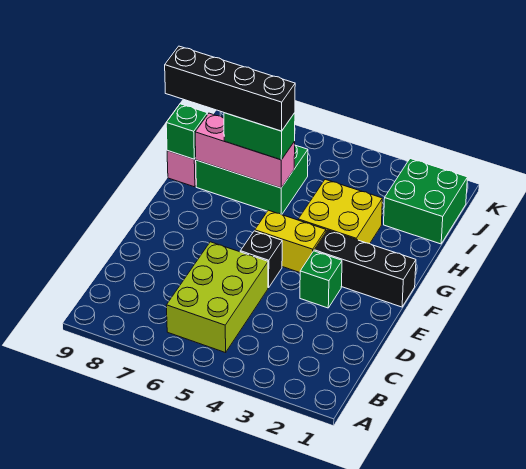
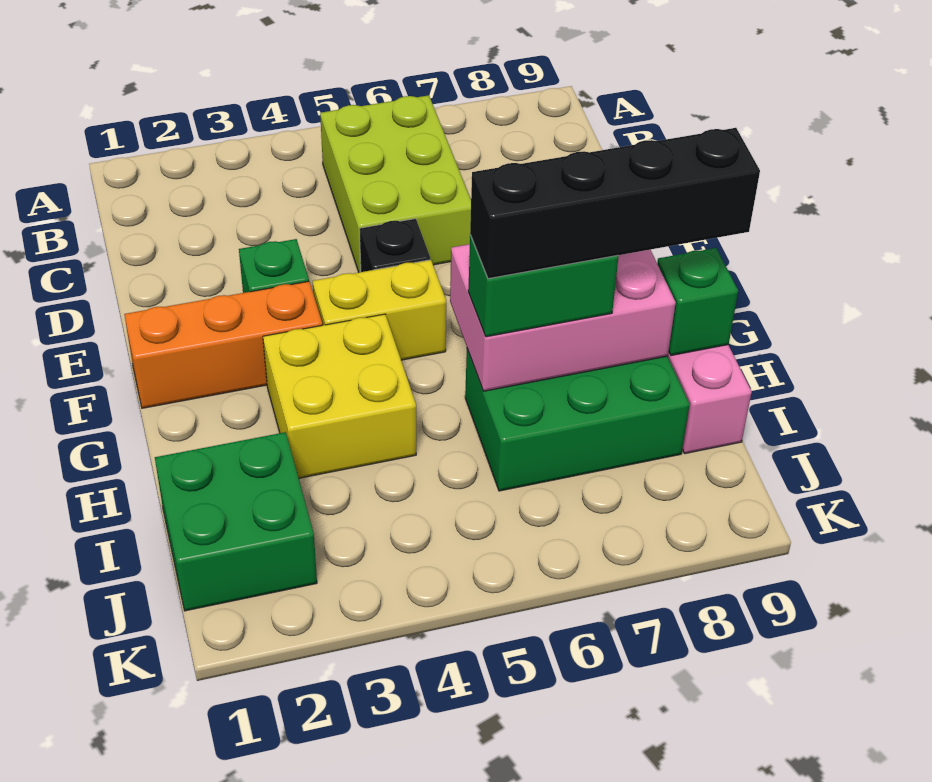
black 1x3 brick [314,230,416,307] -> orange 1x3 brick [124,281,322,408]
pink 1x3 brick [195,113,295,188] -> pink 2x3 brick [450,244,676,391]

